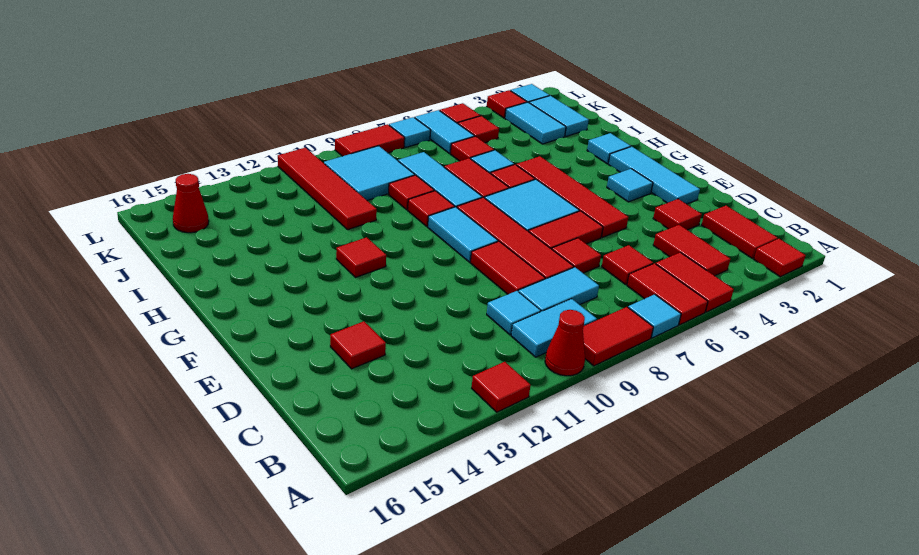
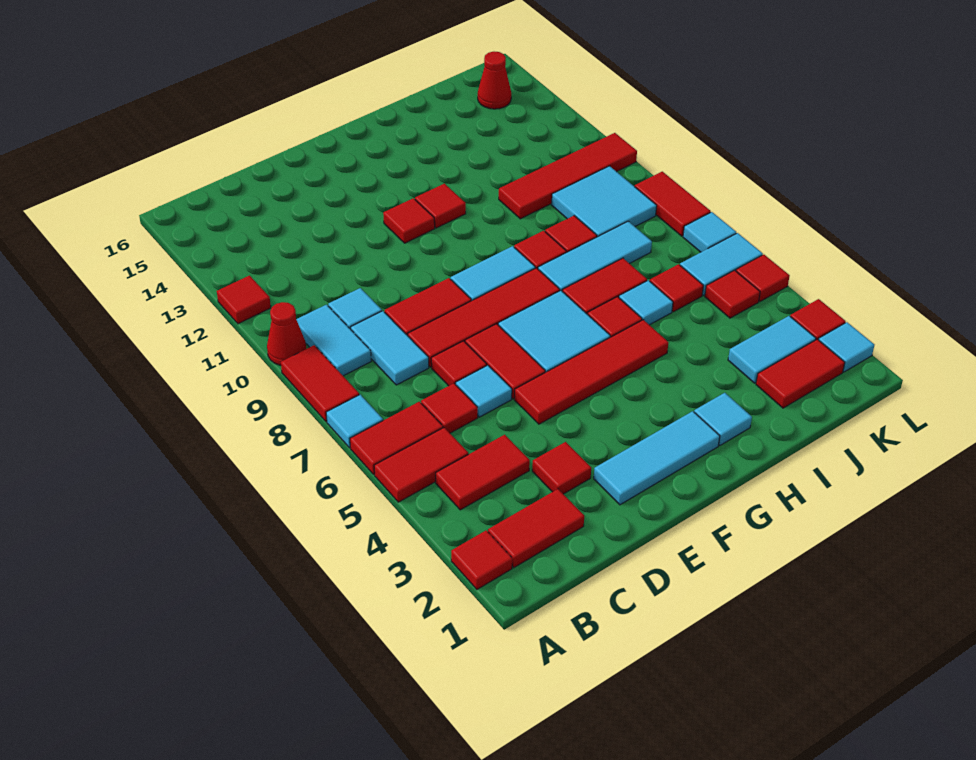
red 1x1 tile [330,321,386,369] -> red 1x1 tile moved to [383,198,435,243]
cyan 1x1 tile [607,169,653,202] -> cyan 1x1 tile moved to [456,365,512,417]
cyan 1x2 tile [529,96,589,136] -> red 1x2 tile [756,339,845,408]

